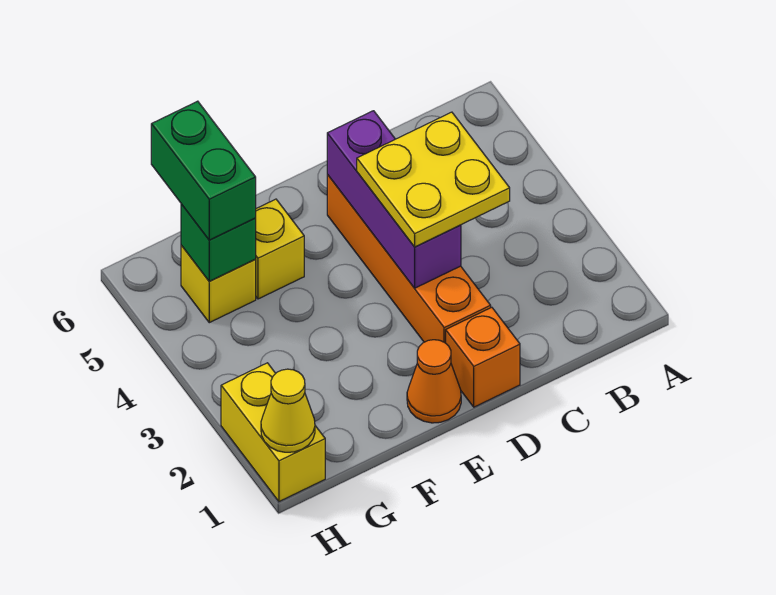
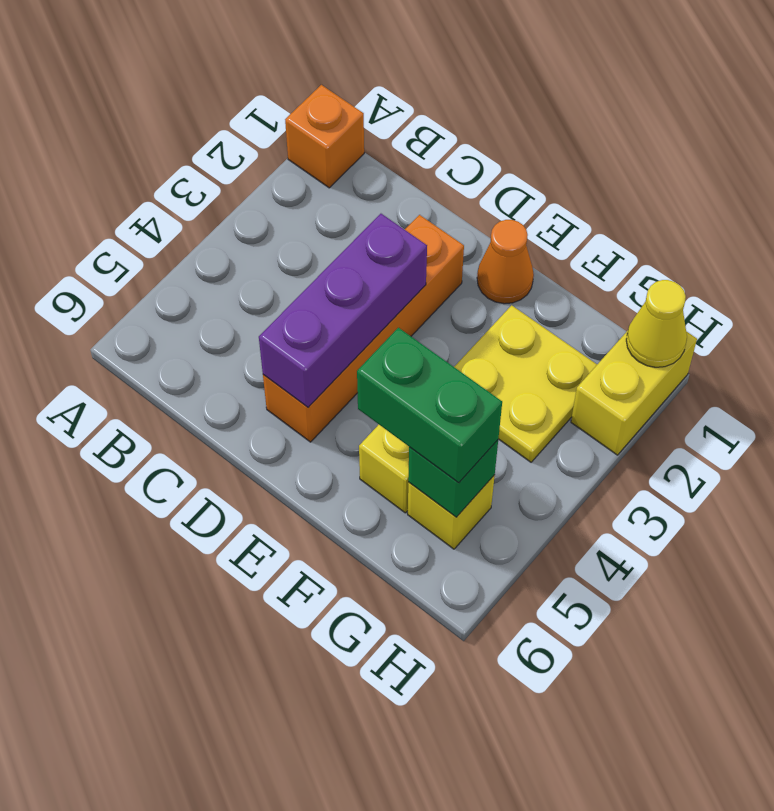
yellow 2x2 plate [357,112,510,247] -> yellow 2x2 plate moved to [454,305,597,462]
orange 1x1 brick [446,307,520,407] -> orange 1x1 brick moved to [285,85,364,188]
green 1x2 brick [151,101,256,240] -> green 1x2 brick turned to [357,328,502,483]

